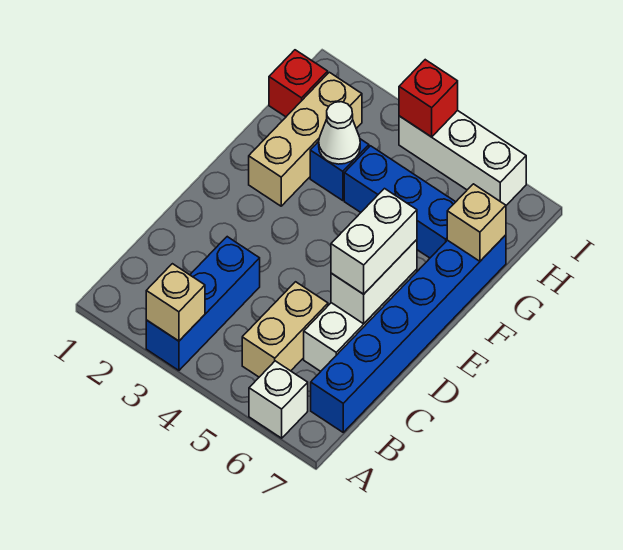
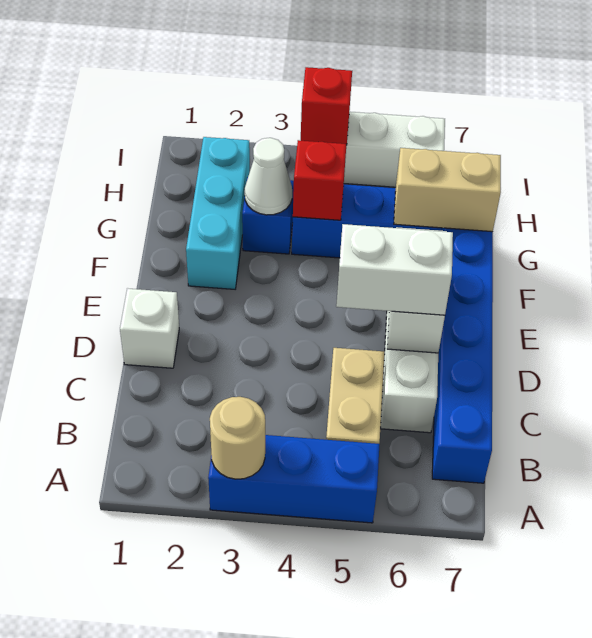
blue 1x3 brick [146,237,260,370] -> blue 1x3 brick turned to [208,435,380,523]
tan 1x1 brick [146,264,205,341] -> tan 1x1 round brick [210,397,265,479]
white 1x1 brick [249,361,308,438] -> white 1x1 brick moved to [120,288,179,368]
white 1x2 brick [331,189,417,294] -> white 1x2 brick turned to [336,224,453,315]
tan 1x3 brick [249,72,362,206] -> cyan 1x3 brick [186,137,250,289]
tan 1x1 brick [447,184,506,261] -> tan 1x2 brick [394,148,501,232]
red 1x1 brick [269,50,328,117] -> red 1x1 brick moved to [293,140,346,220]

